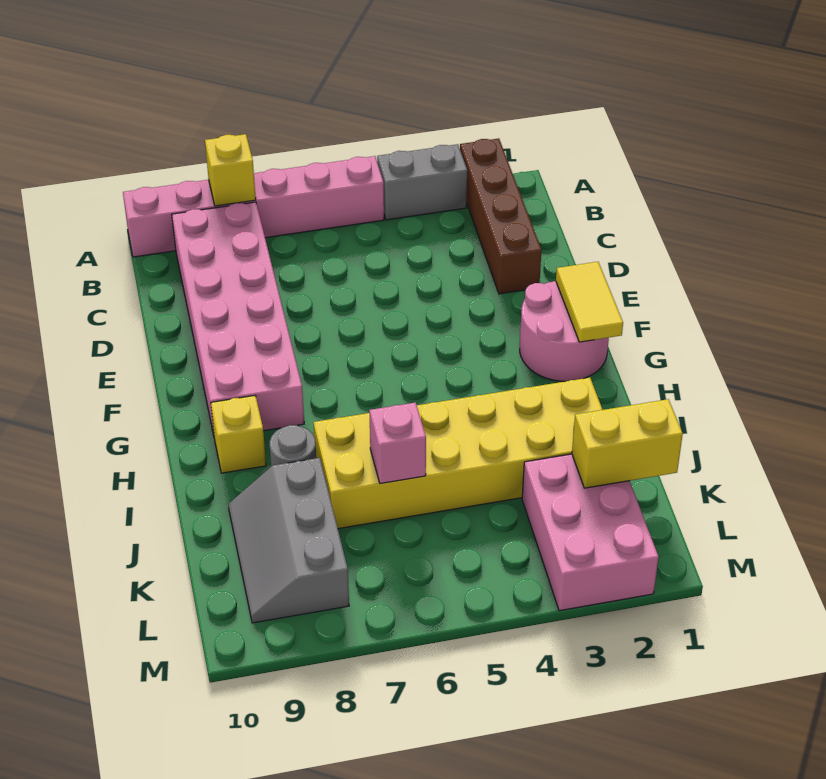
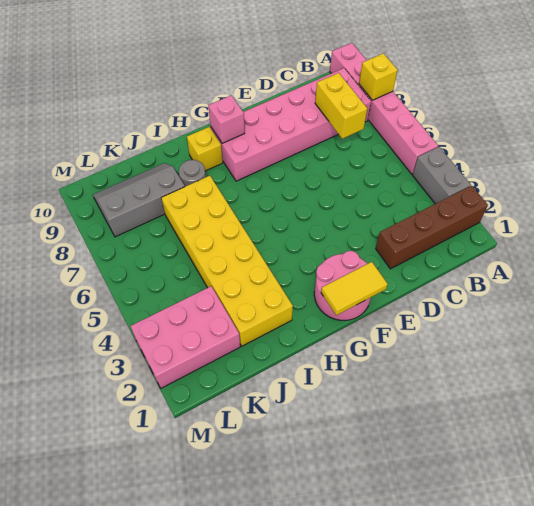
pink 1x1 brick [369,402,426,483] -> pink 1x1 brick moved to [208,95,245,143]
yellow 1x2 brick [572,399,683,488] -> yellow 1x2 brick moved to [315,73,367,139]

